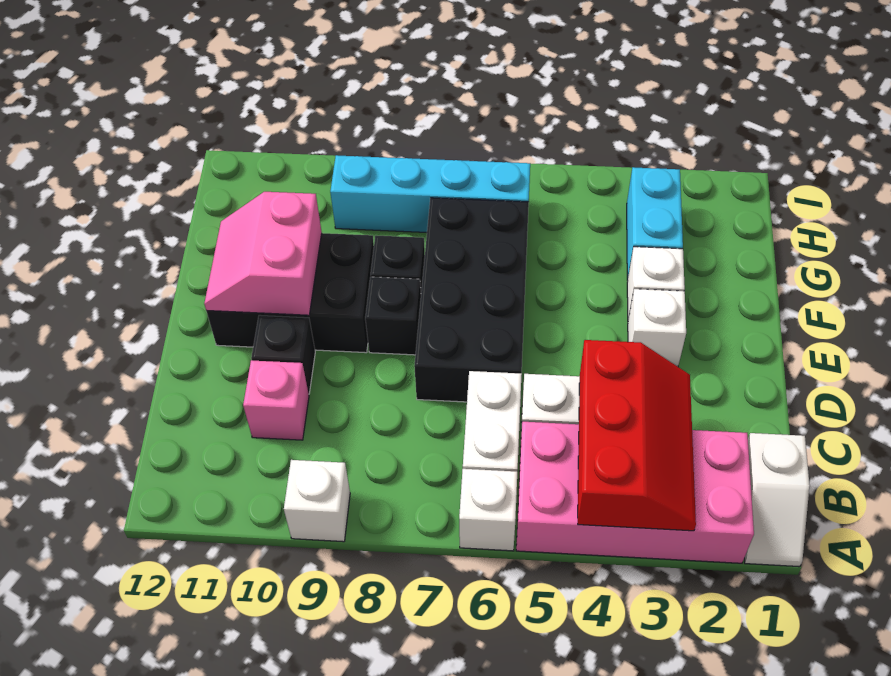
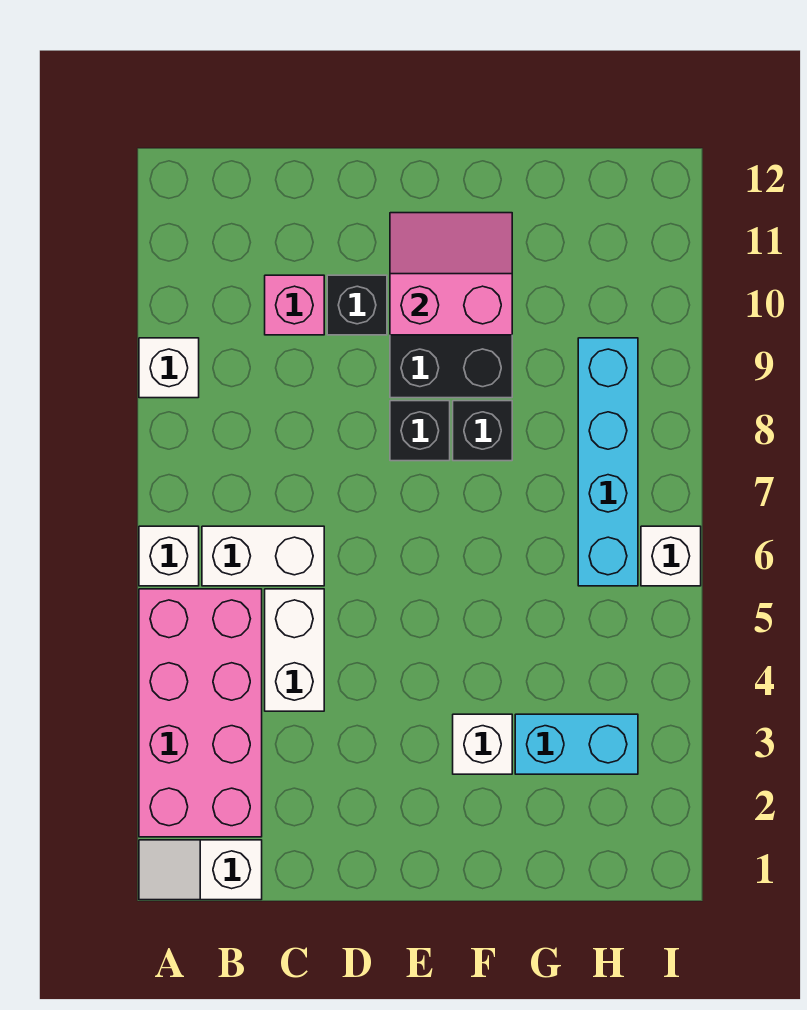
red 2x3 slope [578,340,696,531] -> none
black 2x4 brick [414,198,529,402] -> none
white 1x1 brick [628,289,686,367] -> white 1x1 brick moved to [641,526,701,586]

